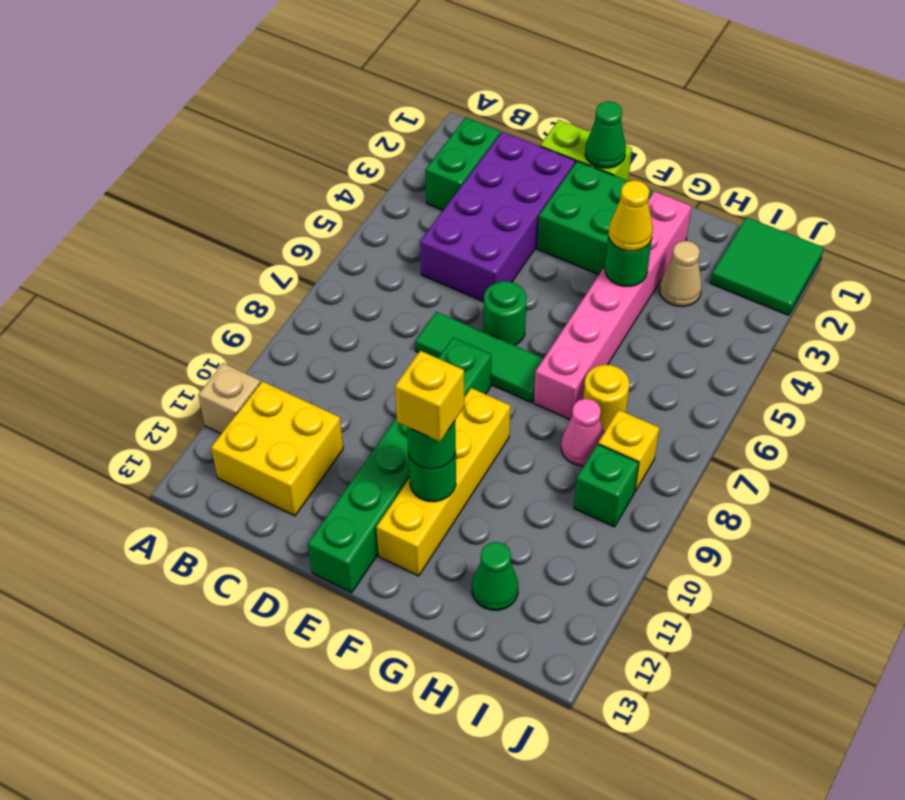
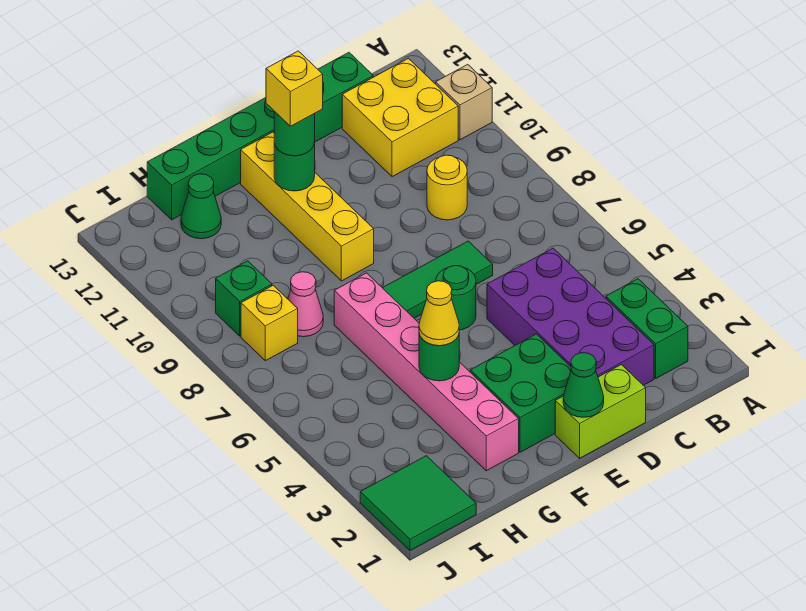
green 1x6 brick [308,338,491,593] -> green 1x6 brick turned to [147,52,373,220]
tan 1x1 cone [660,241,702,307] -> none
yellow 1x1 round brick [583,365,629,432] -> yellow 1x1 round brick moved to [427,155,467,220]

